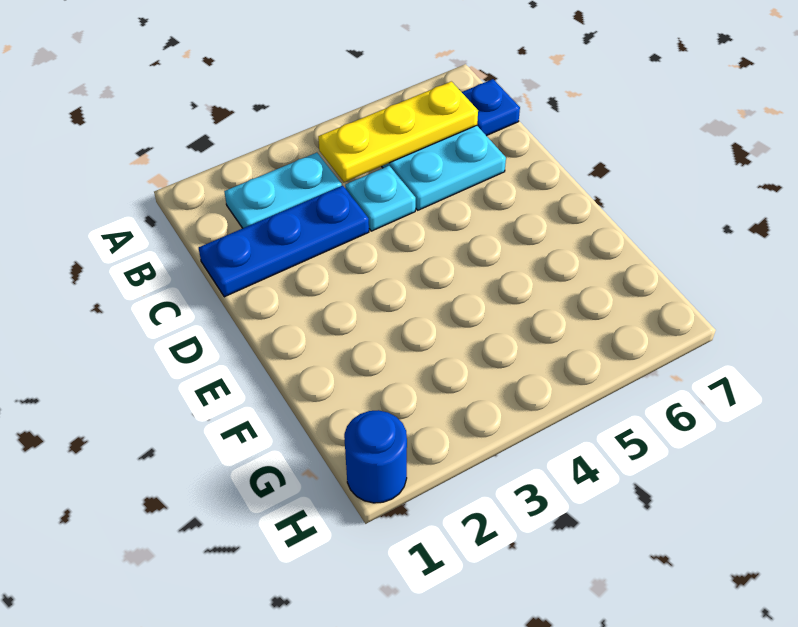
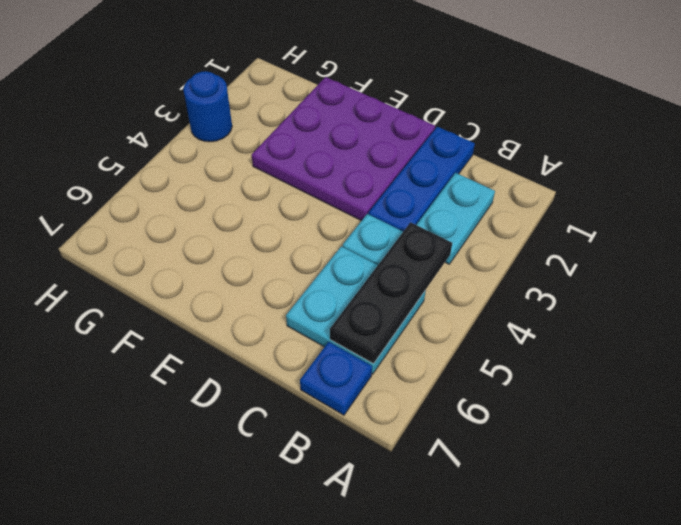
yellow 1x3 plate [318,81,478,182] -> black 1x3 plate [330,222,452,364]
none -> purple 3x3 plate [252,77,435,221]
blue 1x1 round brick [344,410,407,503] -> blue 1x1 round brick moved to [183,71,232,142]

